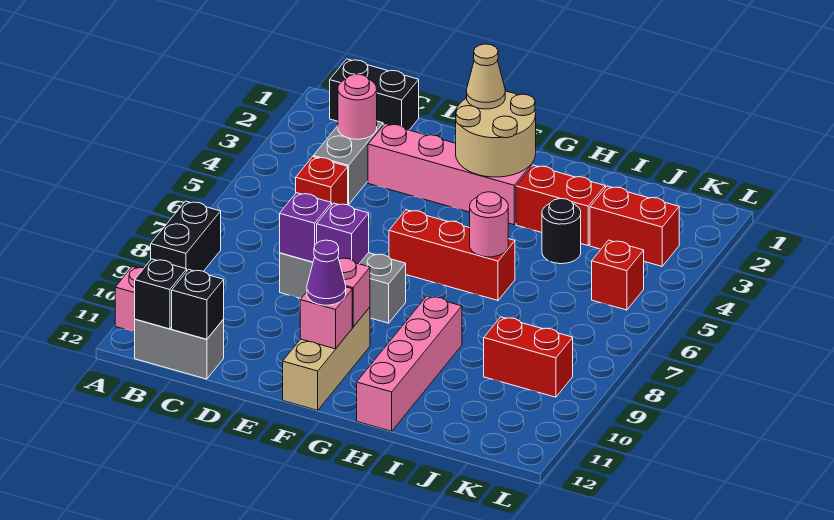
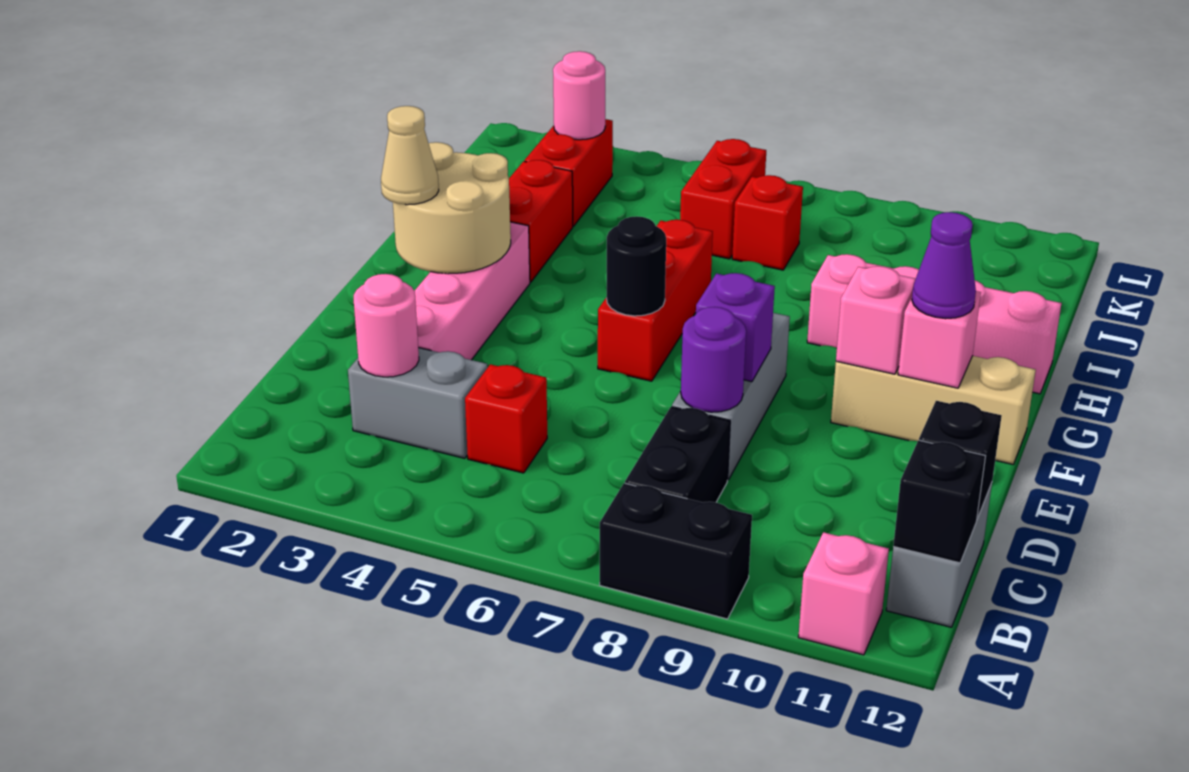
black 1x2 brick [330,59,419,130] -> black 1x2 brick moved to [625,407,730,502]
purple 1x1 brick [280,193,332,262] -> purple 1x1 round brick [681,307,746,412]
pink 1x1 round brick [470,192,508,257] -> pink 1x1 round brick moved to [553,51,605,140]
black 1x1 round brick [542,199,581,264] -> black 1x1 round brick moved to [607,216,666,316]
red 1x2 brick [484,317,573,397] -> red 1x2 brick moved to [680,139,766,259]
red 1x1 brick [592,240,644,310] -> red 1x1 brick moved to [732,175,803,270]

